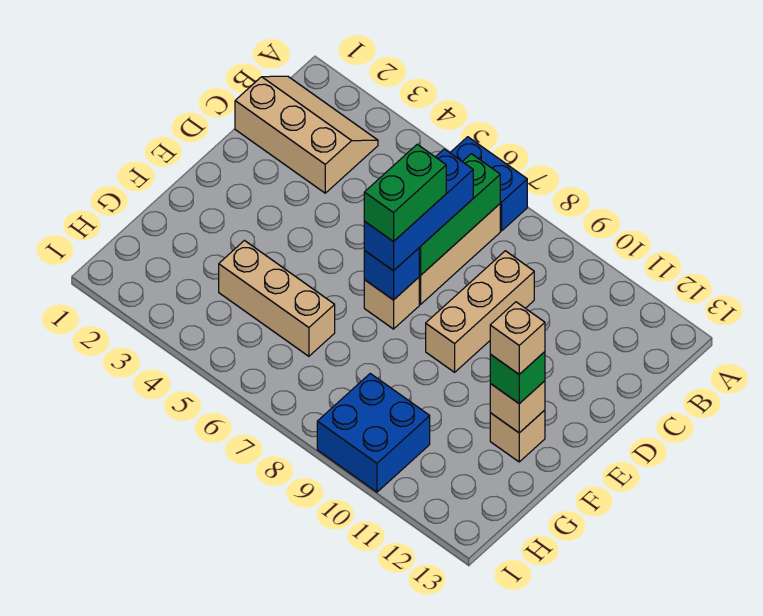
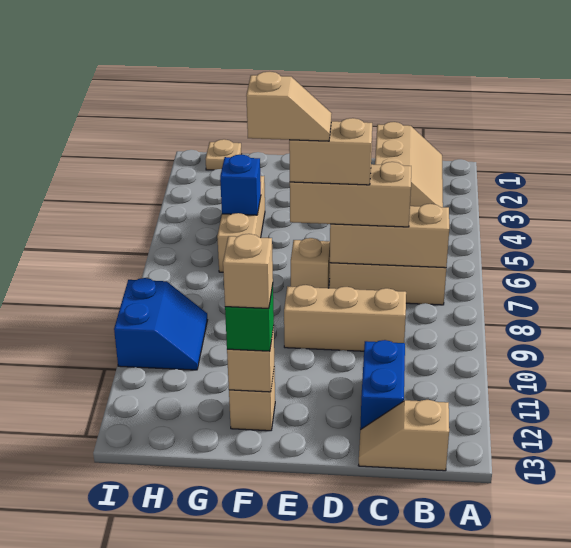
blue 1x2 brick [450,137,527,231] -> blue 1x2 brick moved to [360,340,405,430]
green 1x3 brick [419,154,500,276] -> tan 1x3 brick [330,204,449,268]
none -> tan 1x2 slope [358,400,449,471]
blue 1x3 brick [364,149,473,271] -> tan 1x3 brick [290,162,411,227]
green 1x2 brick [364,144,446,242] -> tan 1x2 brick [289,118,372,185]
blue 1x1 brick [364,248,419,300] -> blue 1x1 brick moved to [220,155,261,215]
none -> tan 1x2 slope [246,72,332,141]
none -> tan 1x1 plate [206,139,241,170]
blue 2x2 brick [317,374,430,492] -> blue 2x2 slope [114,278,207,370]

